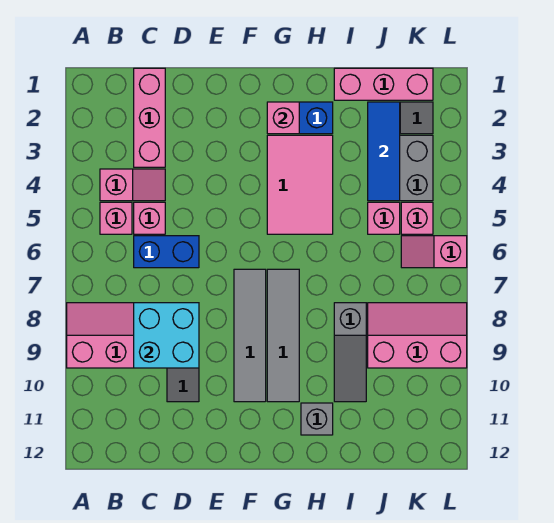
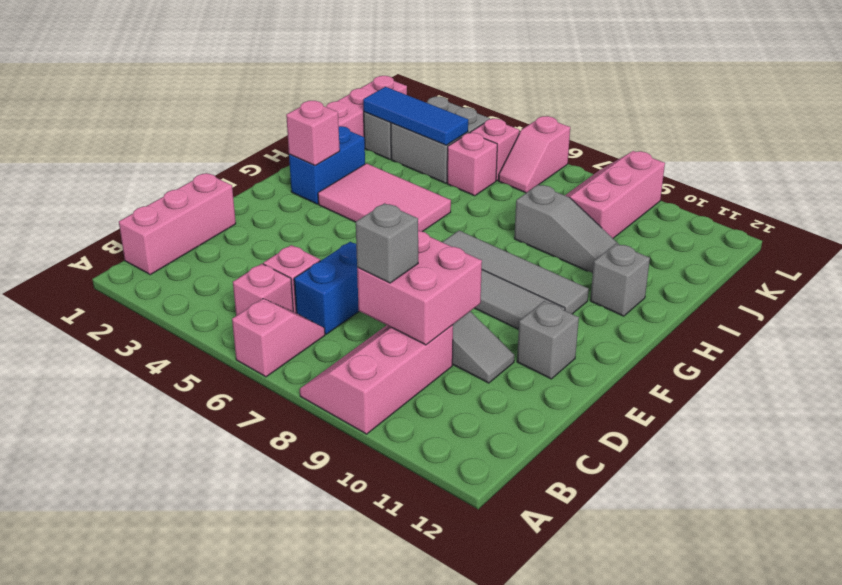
pink 1x2 slope [100,169,165,201] -> pink 1x2 slope moved to [232,299,325,377]
pink 1x3 brick [134,68,165,167] -> pink 1x3 brick turned to [119,173,236,275]
cyan 2x2 brick [134,303,199,368] -> pink 2x2 brick [357,231,482,345]
none -> grey 1x1 brick [355,203,418,283]
none -> grey 1x1 brick [517,301,579,379]

